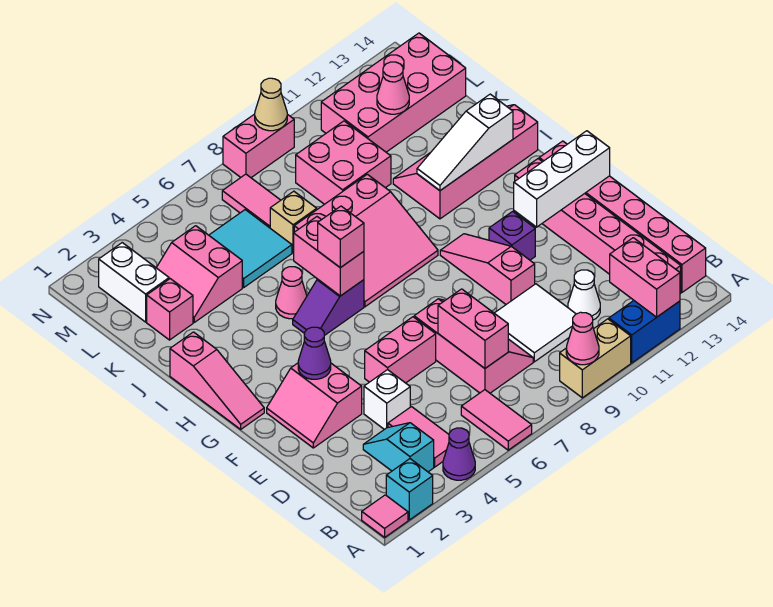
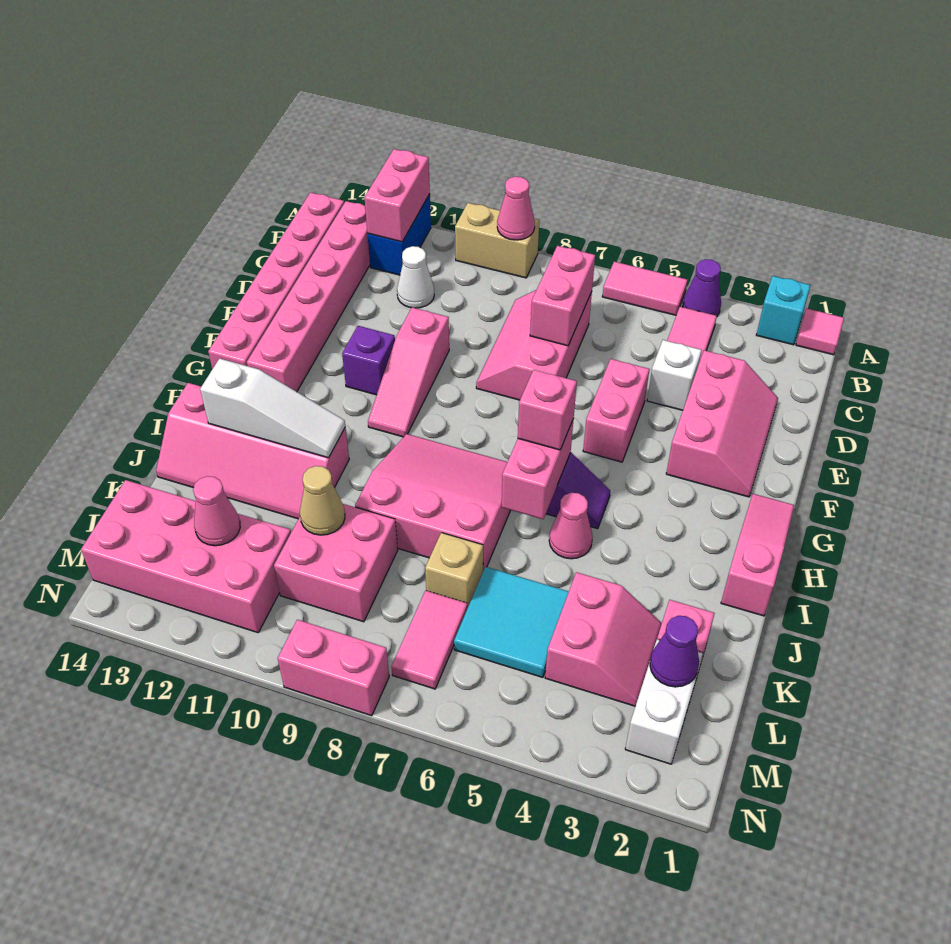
pink 1x2 tile [461,390,532,450] -> pink 1x2 tile turned to [602,262,687,315]
blue 1x2 brick [609,301,680,363] -> blue 1x2 brick turned to [368,194,431,275]
cyan 1x2 slope [363,423,434,472] -> none
white 2x2 tile [495,284,576,362] -> none
pink 2x2 slope [267,363,362,448] -> pink 2x3 slope [666,350,778,497]
pink 1x2 brick [365,317,436,383] -> pink 1x2 brick turned to [583,359,649,462]
purple 1x1 cone [298,327,331,379] -> purple 1x1 cone moved to [650,616,699,687]
white 1x3 brick [514,131,610,227] -> none
tan 1x1 cone [255,78,287,131] -> tan 1x1 cone moved to [300,466,345,535]

